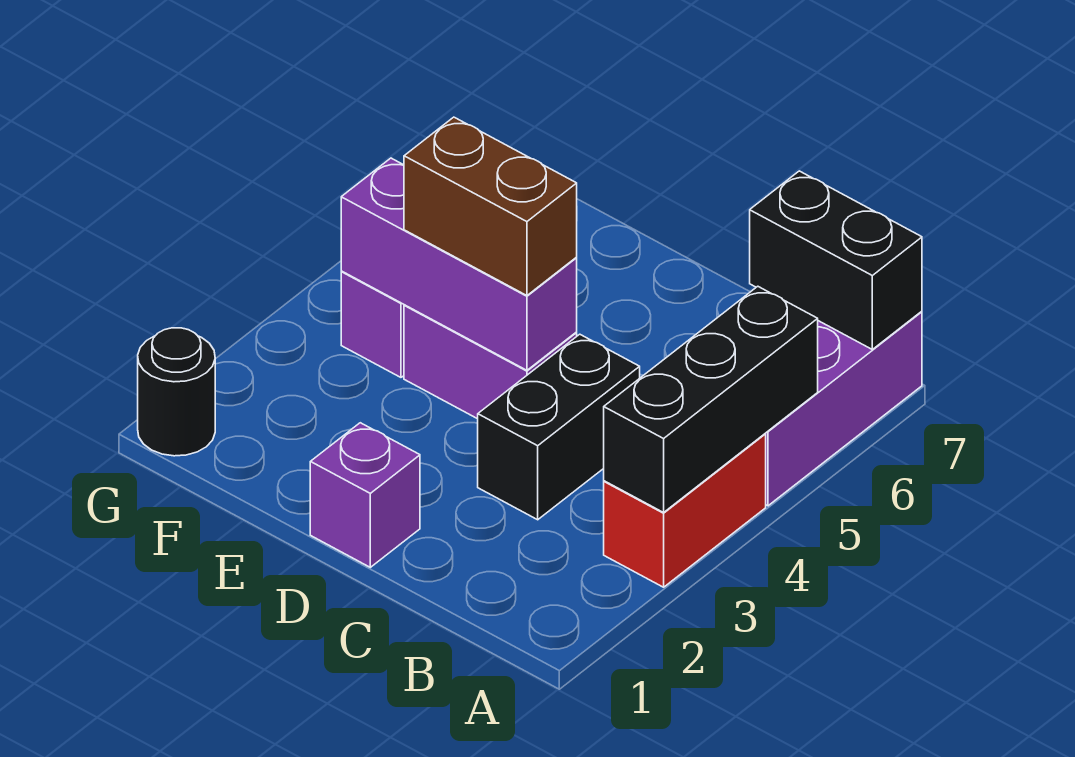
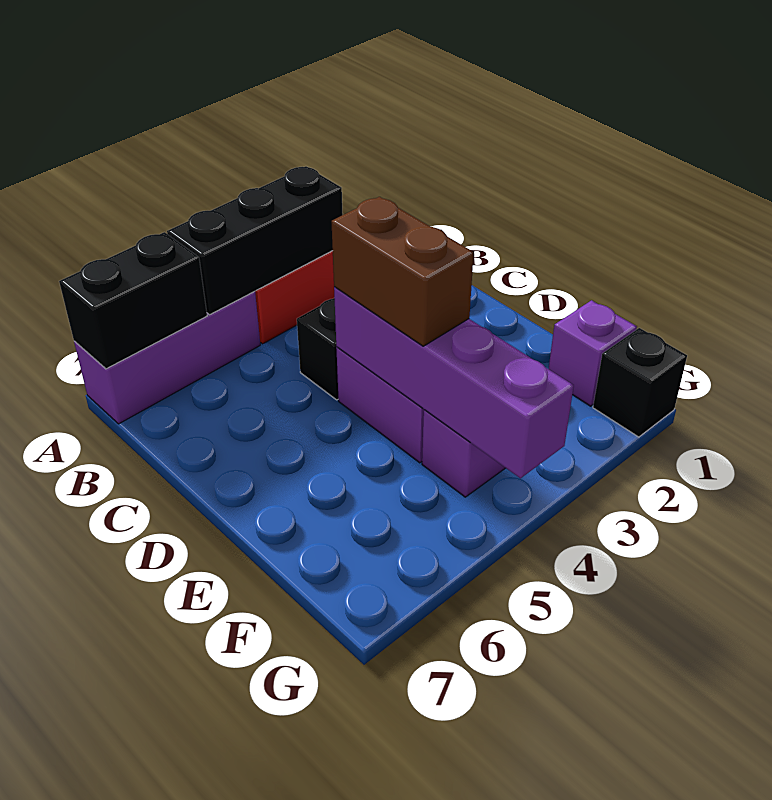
black 1x2 brick [750,171,922,349] -> black 1x2 brick turned to [59,232,207,369]
purple 1x1 brick [310,423,420,567] -> purple 1x1 brick moved to [549,300,637,406]
purple 1x3 brick [341,158,577,370] -> purple 1x4 brick [334,287,574,478]
black 1x1 round brick [138,328,215,456] -> black 1x1 brick [593,328,687,437]

